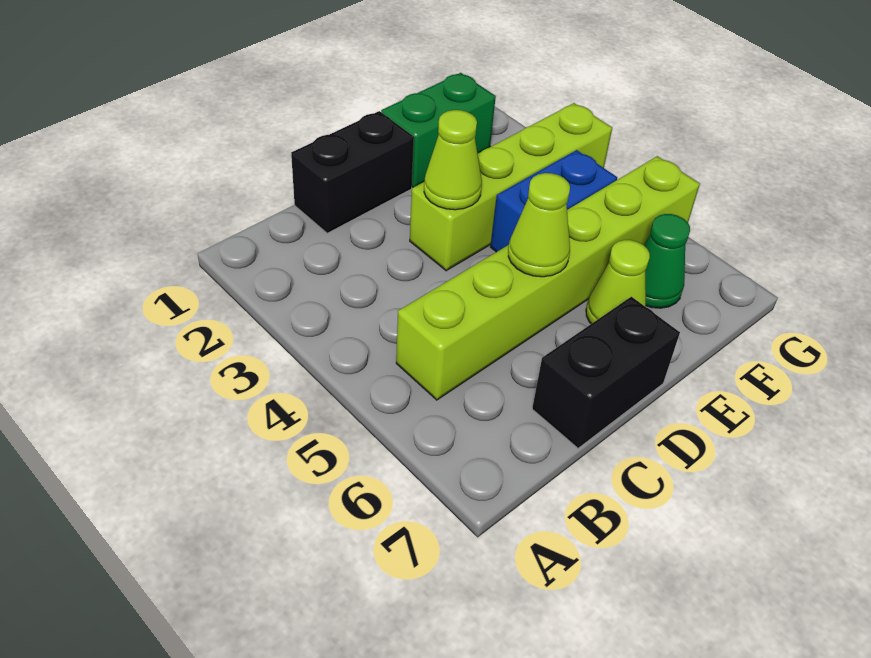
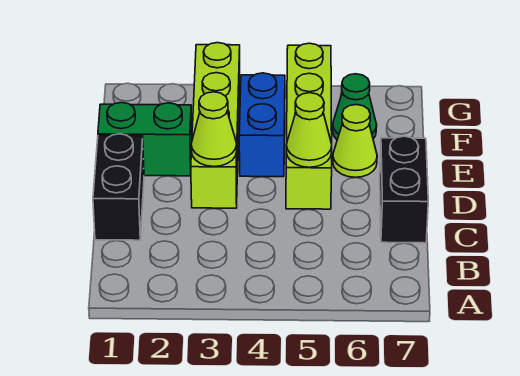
lime 1x6 brick [396,156,700,400] -> lime 1x4 brick [286,43,332,209]
green 1x2 brick [381,73,496,187] -> green 1x2 brick turned to [98,102,192,176]

